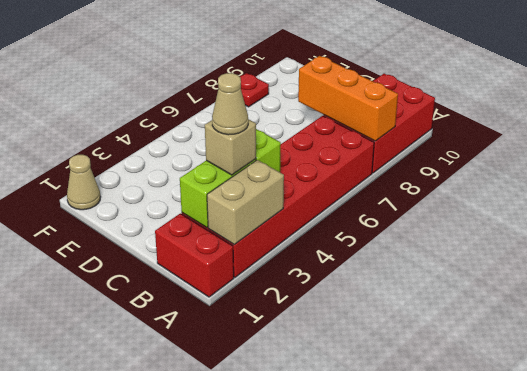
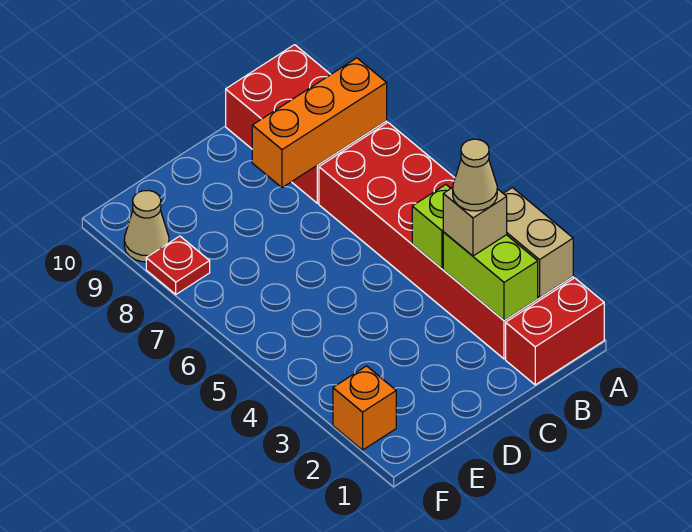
tan 1x1 cone [67,155,101,210] -> tan 1x1 cone moved to [124,190,169,262]
none -> orange 1x1 brick [333,366,396,450]

